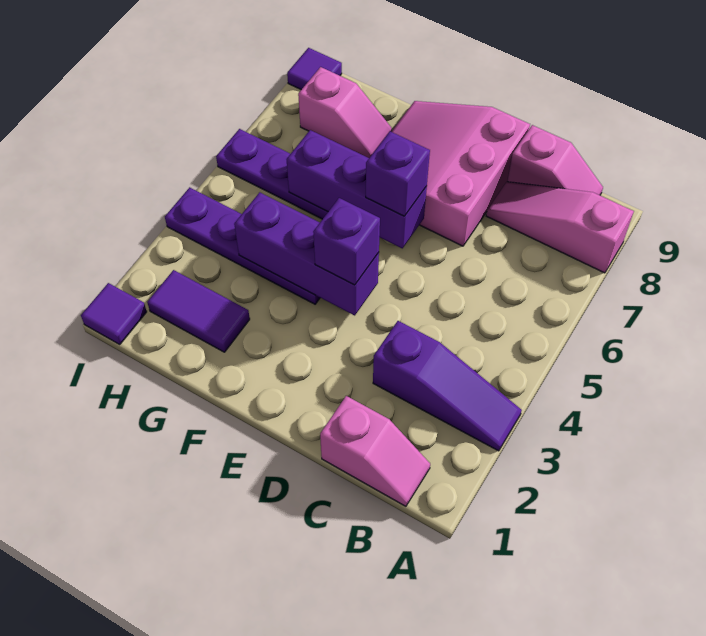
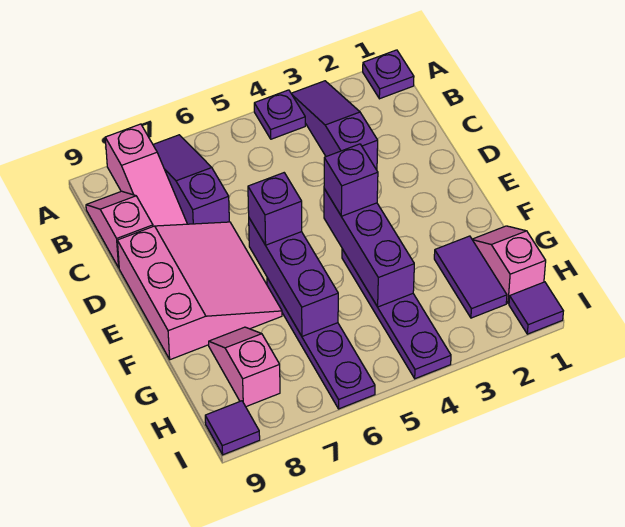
none -> purple 1x1 plate [363,50,414,99]
none -> purple 1x1 plate [254,90,305,139]
none -> purple 1x3 slope [153,135,229,224]
pink 1x2 slope [320,396,430,506] -> pink 1x2 slope moved to [472,226,546,304]
pink 3x3 slope [391,101,530,246] -> pink 3x3 slope turned to [117,222,282,360]

